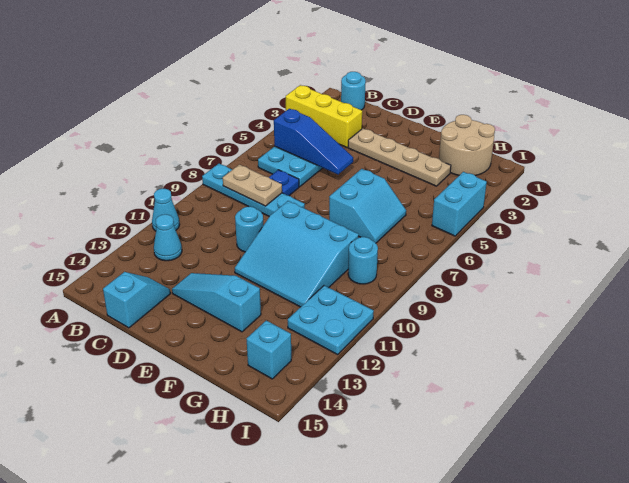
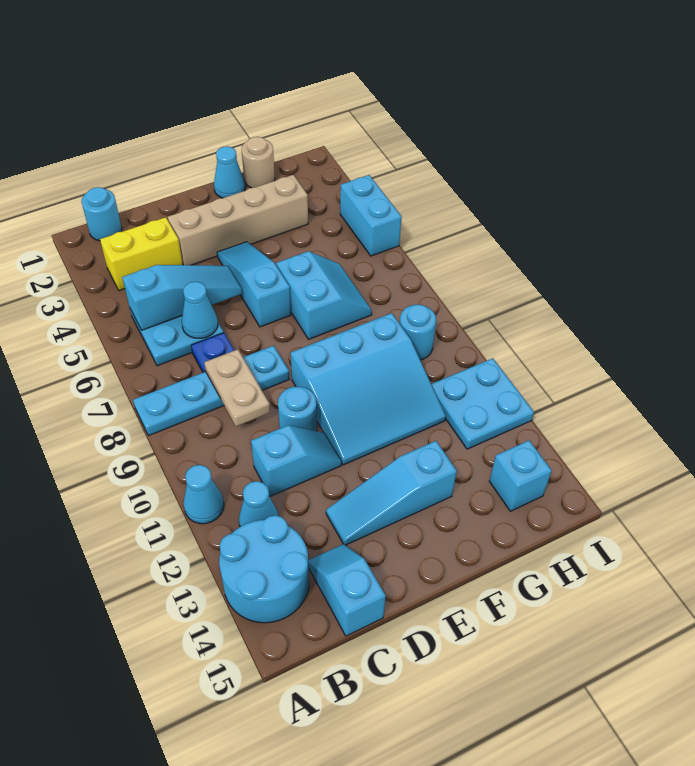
yellow 1x3 brick [286,85,362,147] -> yellow 1x2 brick [100,217,183,291]
none -> cyan 2x2 round brick [219,515,309,623]
blue 1x3 slope [274,109,353,174] -> cyan 1x3 slope [122,265,242,330]
tan 1x2 plate [223,165,282,206] -> tan 1x2 plate turned to [204,349,270,426]
none -> cyan 1x1 cone [182,282,218,338]
none -> cyan 1x2 slope [251,425,342,496]
tan 1x4 plate [348,128,451,186] -> tan 1x4 brick [168,175,308,265]
none -> cyan 1x3 slope [217,242,291,327]
none -> cyan 1x1 cone [214,146,245,198]
tan 2x2 round brick [439,115,495,176] -> tan 1x1 round brick [242,137,275,188]

